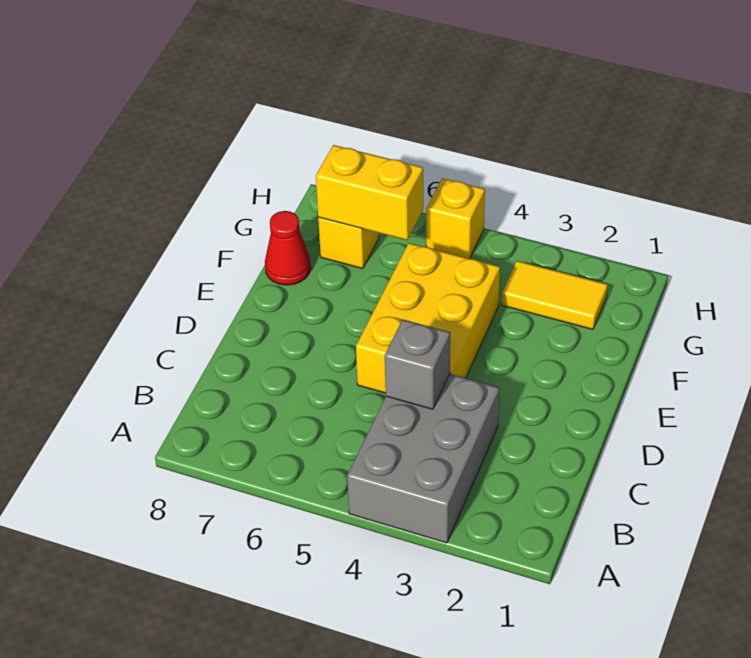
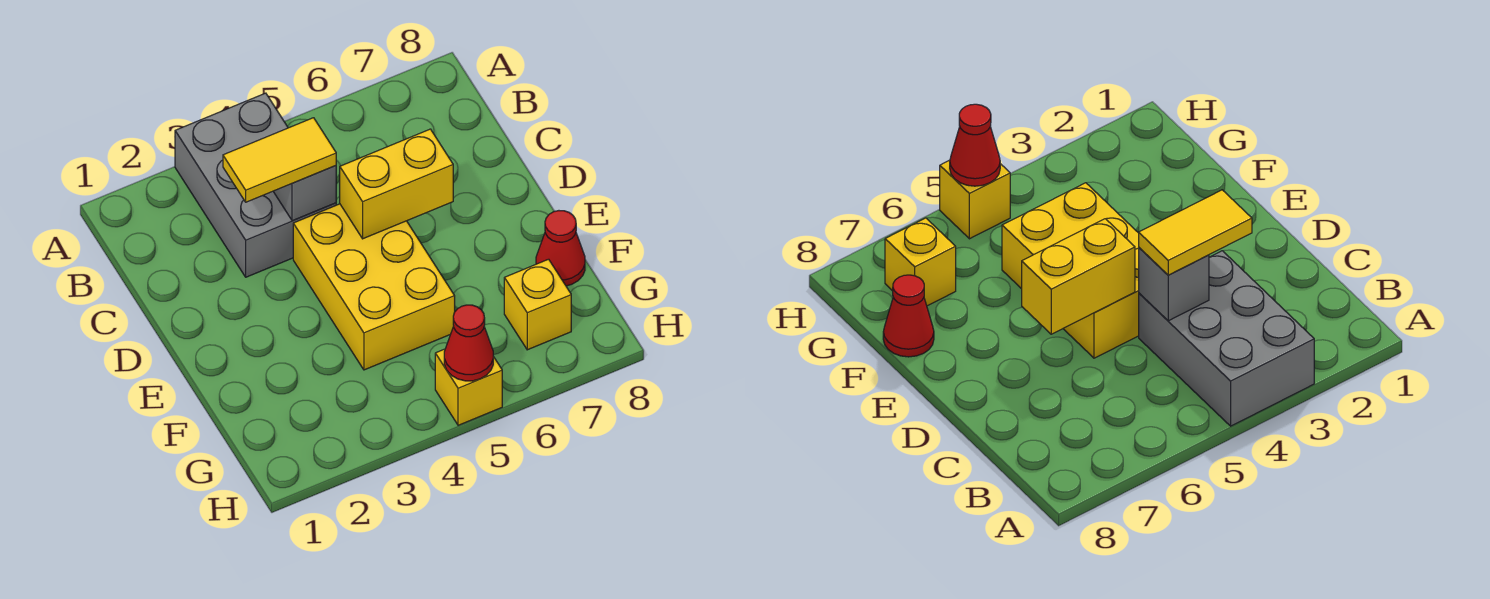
yellow 1x2 tile [502,261,608,329] -> yellow 1x2 tile moved to [223,118,336,202]
yellow 1x2 brick [316,145,423,240] -> yellow 1x2 brick moved to [340,129,453,239]
none -> red 1x1 cone [444,305,493,381]

